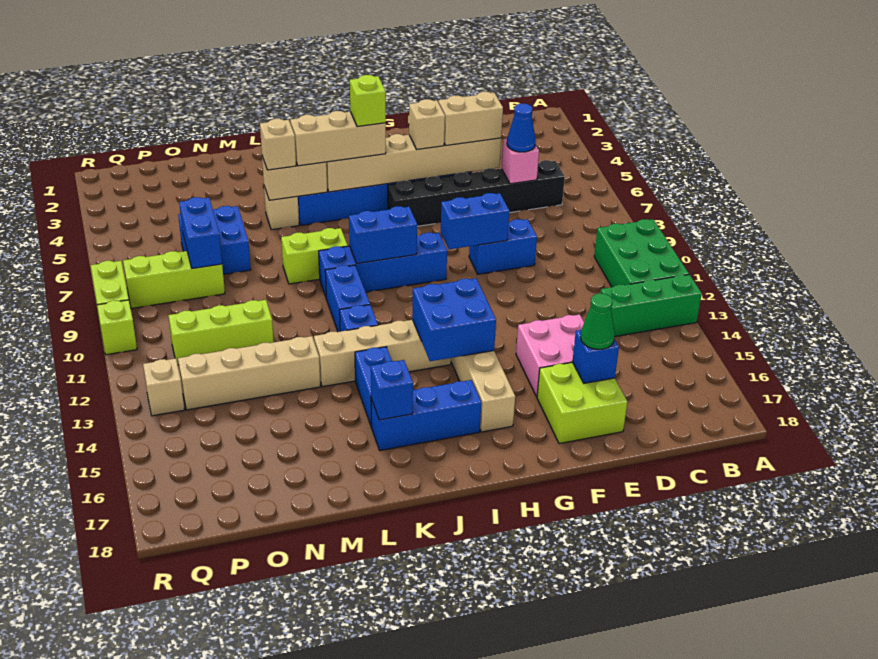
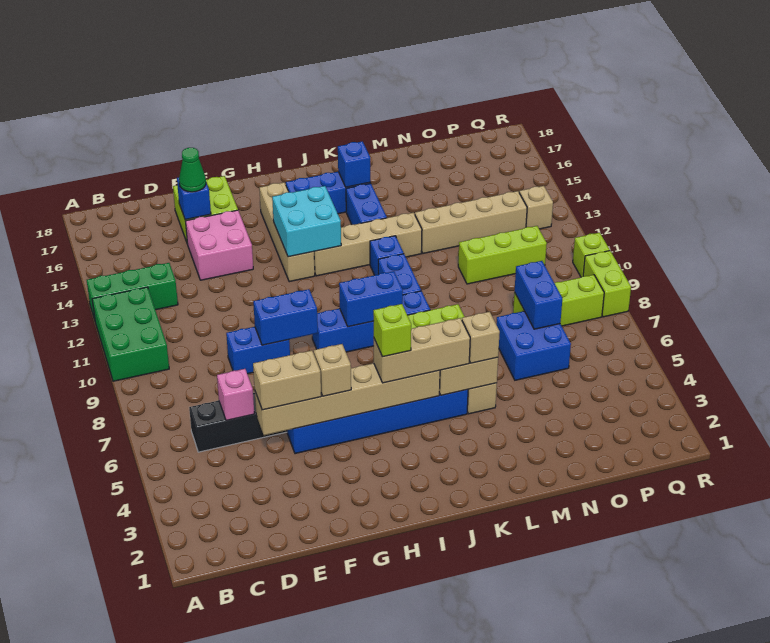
blue 1x1 cone [507,103,536,152] -> none
blue 2x2 brick [412,278,496,361] -> cyan 2x2 brick [272,186,341,257]

